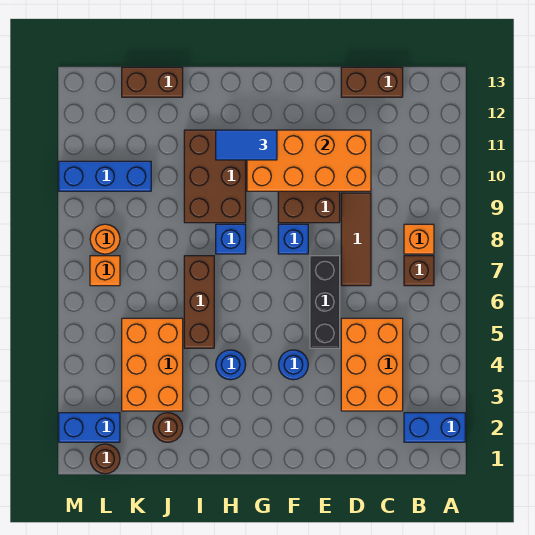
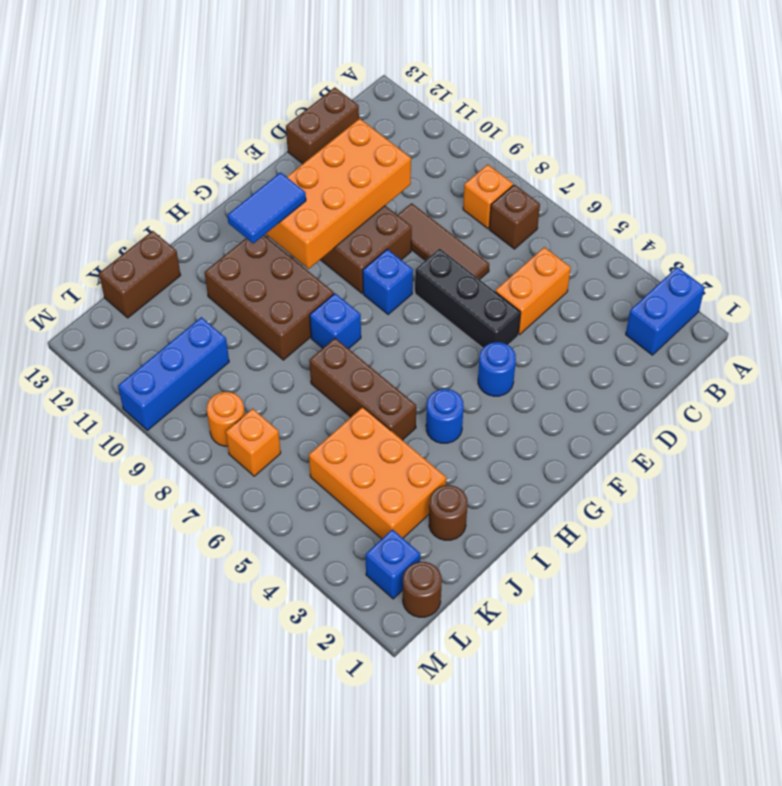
orange 2x3 brick [341,318,403,411] -> orange 1x2 brick [495,247,571,335]
blue 1x2 brick [59,413,120,442] -> blue 1x1 brick [366,529,420,599]

